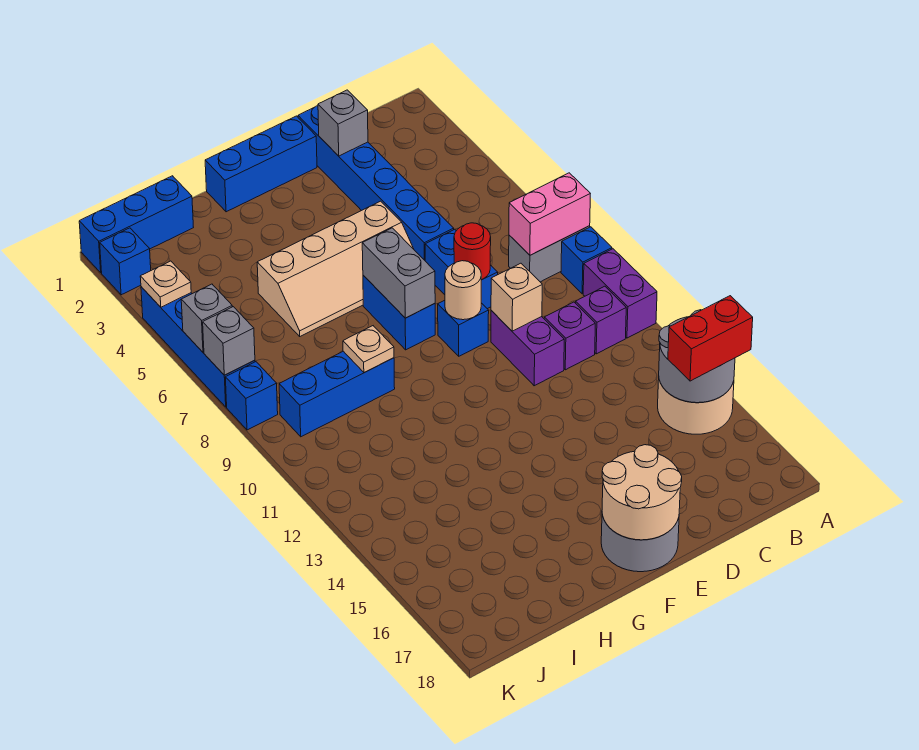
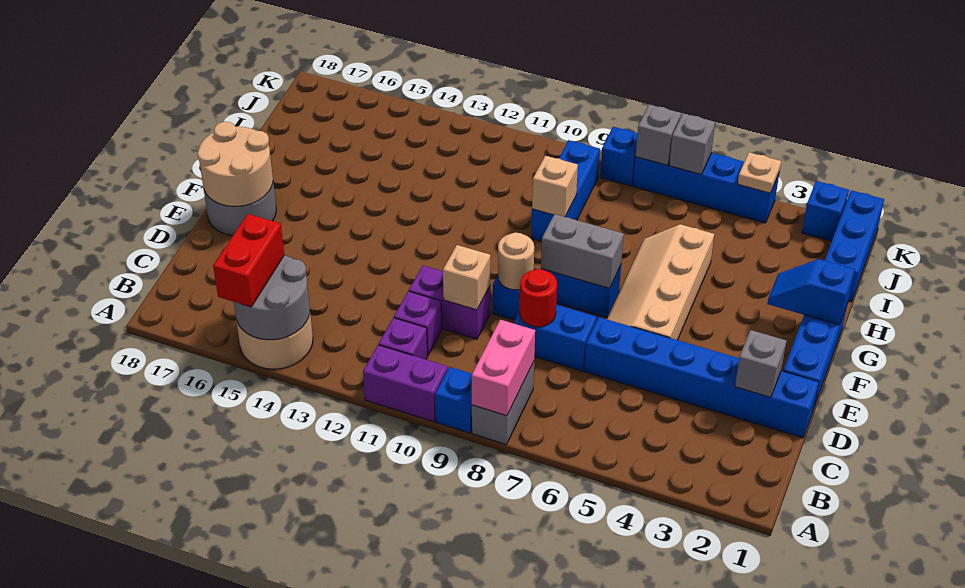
none -> blue 1x2 slope [767,259,855,325]
tan 1x1 plate [343,326,394,373] -> tan 1x1 brick [532,156,578,217]

